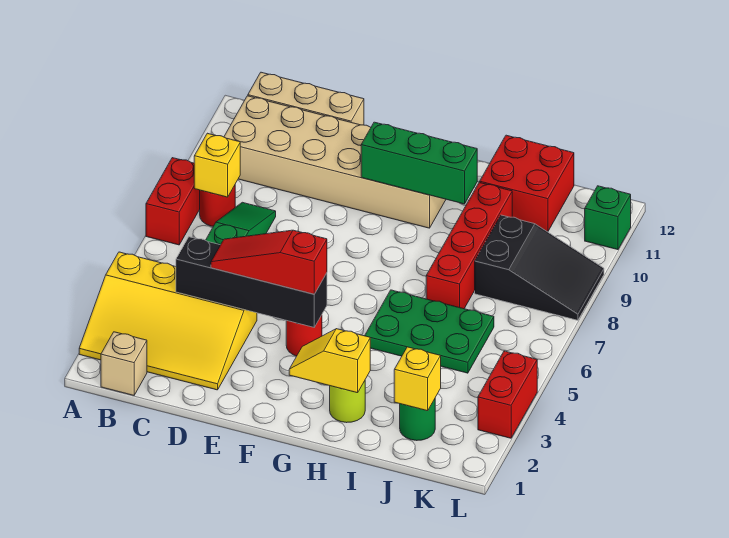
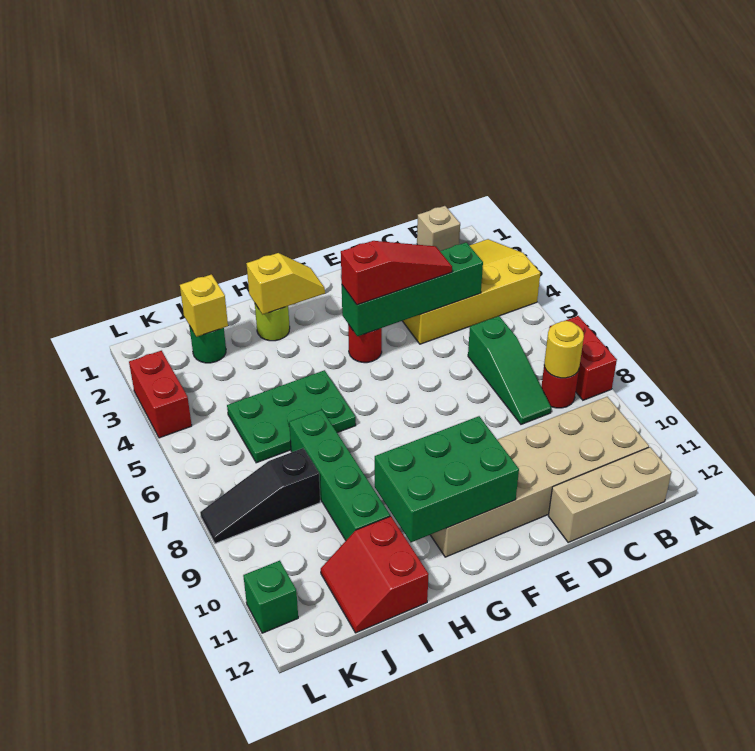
yellow 1x1 brick [194,133,240,197] -> yellow 1x1 round brick [544,321,584,378]
black 1x4 brick [176,237,327,327] -> green 1x4 brick [342,242,483,336]
green 1x3 brick [361,122,477,204] -> green 2x3 brick [375,416,519,542]
red 1x4 brick [426,182,512,309] -> green 1x4 brick [289,410,390,540]
red 2x2 brick [480,135,574,232] -> red 2x2 slope [321,516,429,633]
black 2x3 slope [475,215,604,320] -> black 1x3 slope [200,448,320,544]

